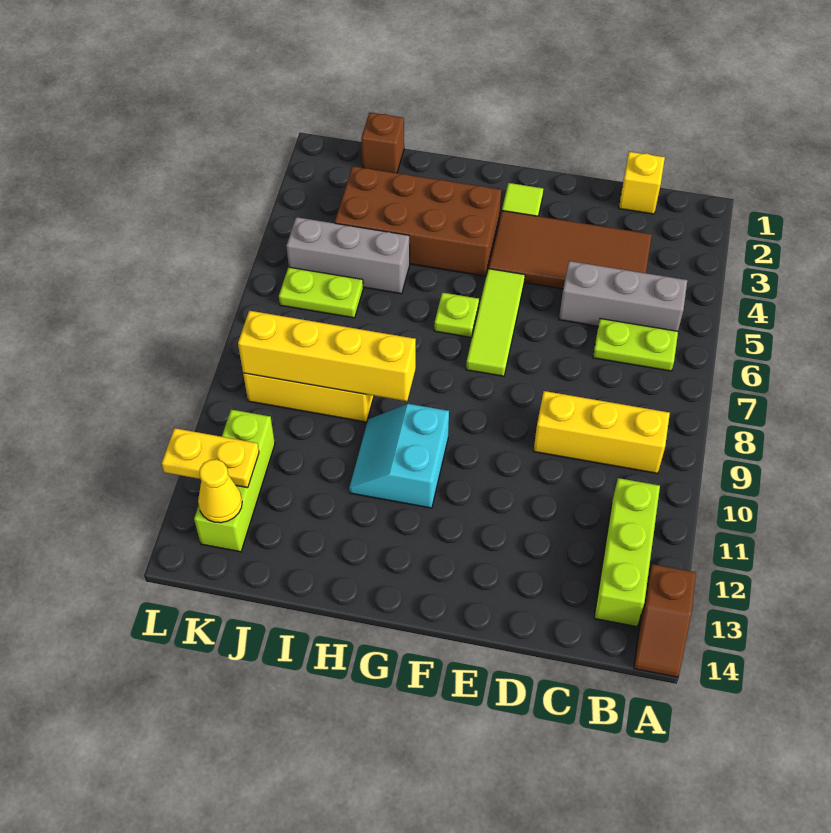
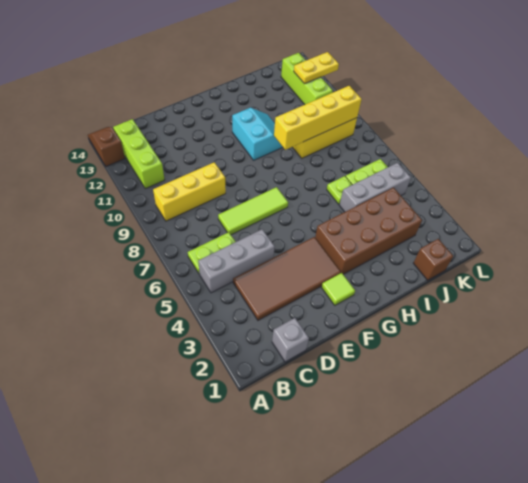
yellow 1x1 brick [619,152,665,214] -> grey 1x1 brick [272,318,309,362]
lime 1x3 tile [466,269,525,376] -> lime 1x3 tile turned to [218,187,288,235]
lime 1x1 plate [434,293,479,337] -> lime 1x1 plate moved to [327,176,352,204]
yellow 1x1 cone [198,459,242,523] -> none

